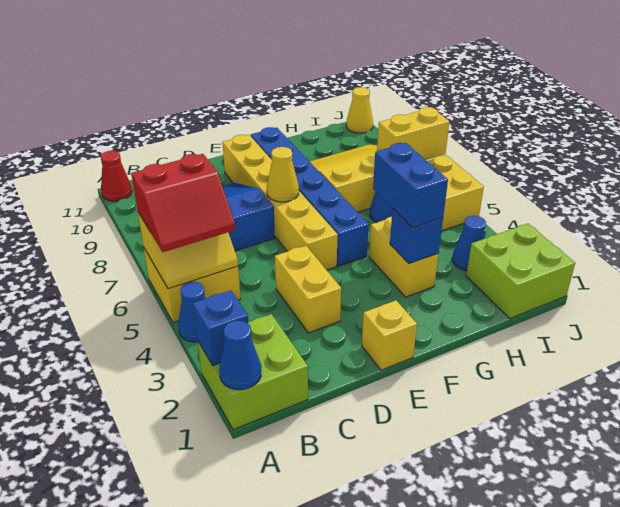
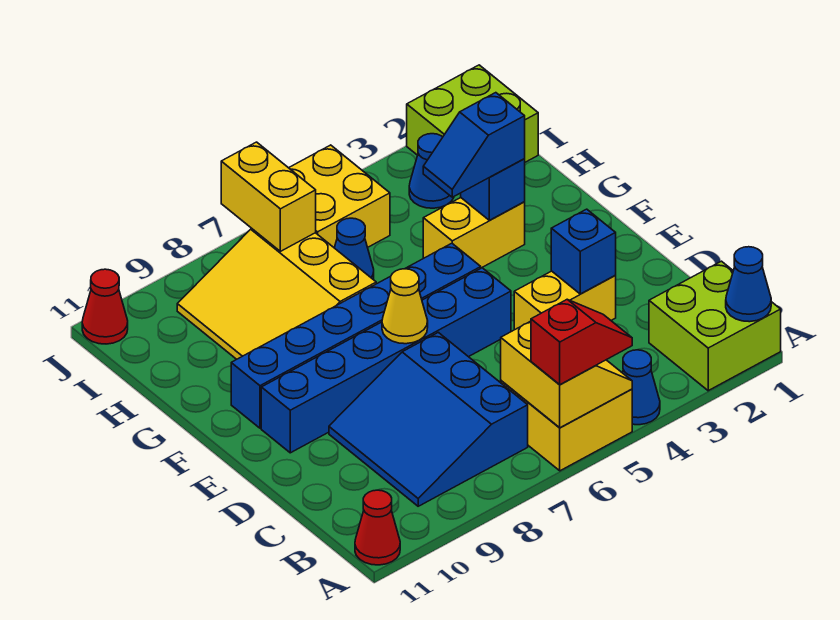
blue 1x1 brick [193,290,248,366] -> blue 1x1 brick moved to [551,209,616,294]
red 2x2 slope [131,154,235,252] -> red 1x2 slope [531,300,632,385]
yellow 1x1 brick [362,301,417,370] -> none
yellow 1x6 brick [222,135,338,270] -> blue 1x6 brick [261,268,511,453]
blue 1x2 brick [373,143,448,228] -> blue 1x2 slope [423,93,525,197]
yellow 1x1 cone [346,87,373,133] -> red 1x1 cone [82,269,128,344]

